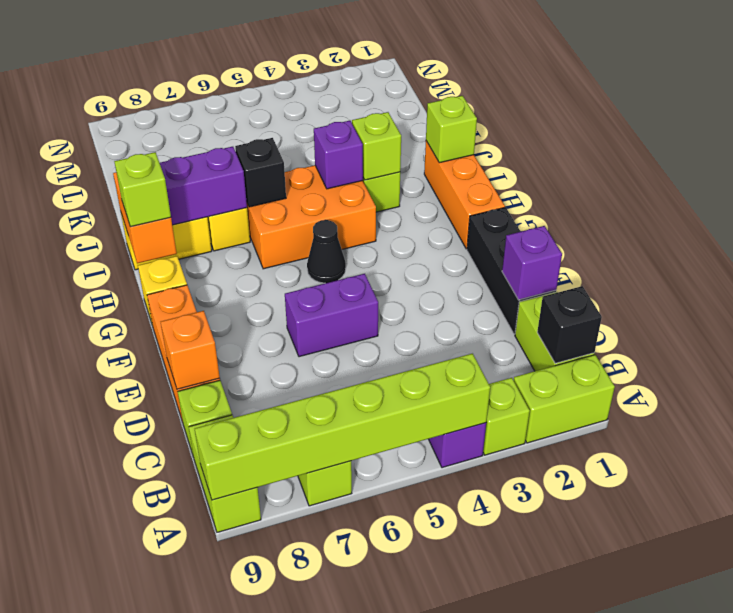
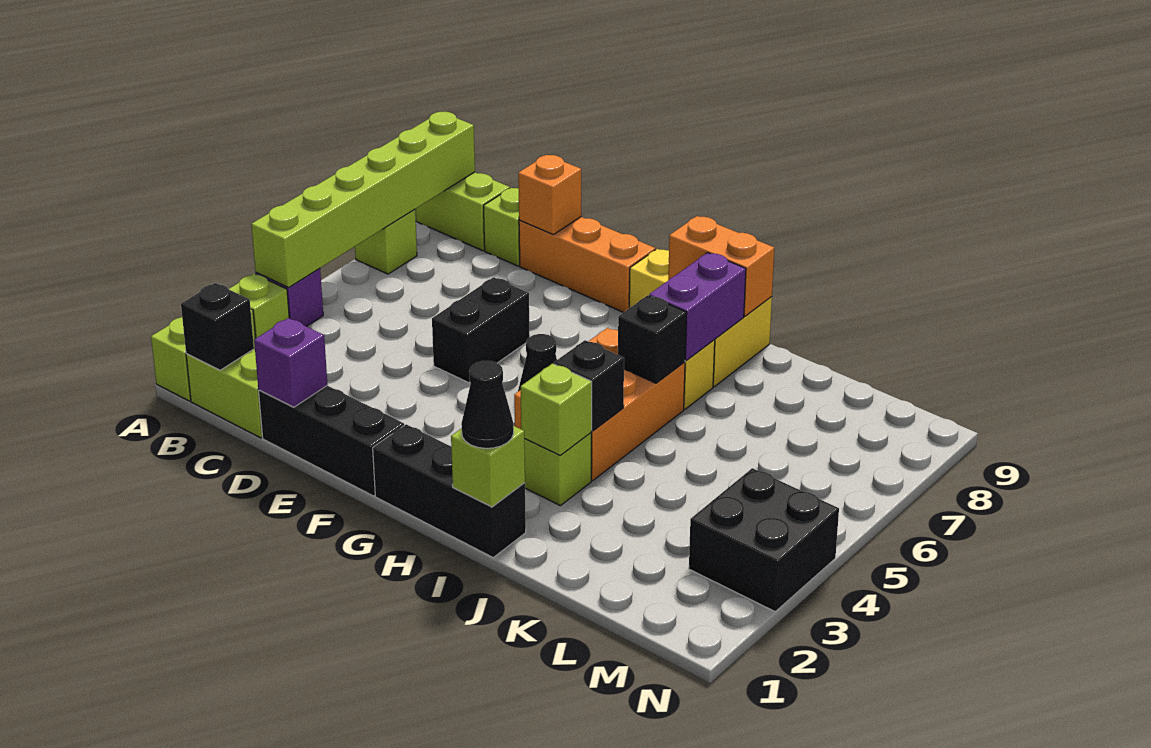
purple 1x2 brick [285,274,378,357] -> black 1x2 brick [432,277,530,383]
orange 1x3 brick [424,141,505,249] -> black 1x3 brick [373,424,526,557]
lime 1x1 brick [114,152,171,227] -> none
none -> black 1x1 cone [461,361,514,448]
purple 1x1 brick [314,121,363,189] -> black 1x1 brick [554,340,624,431]
none -> black 2x2 brick [689,468,839,611]

